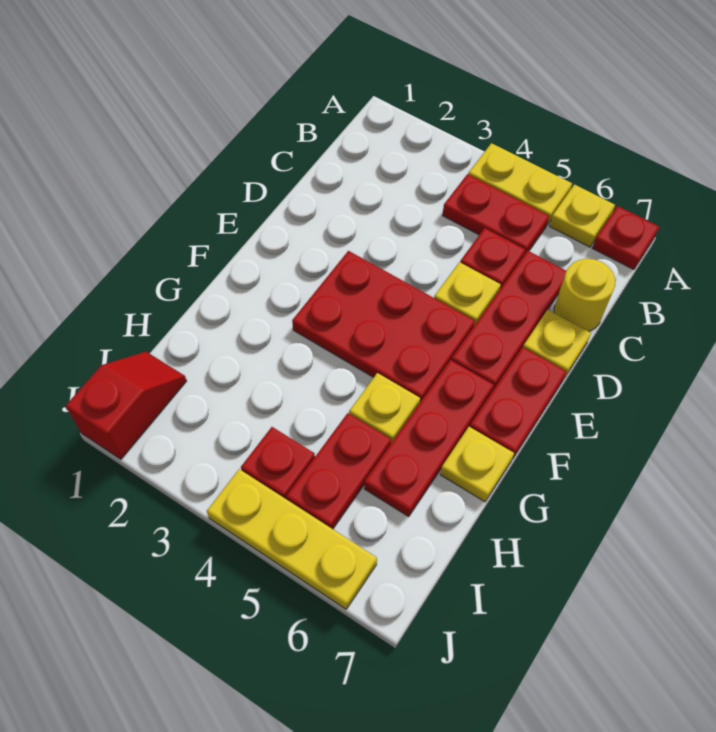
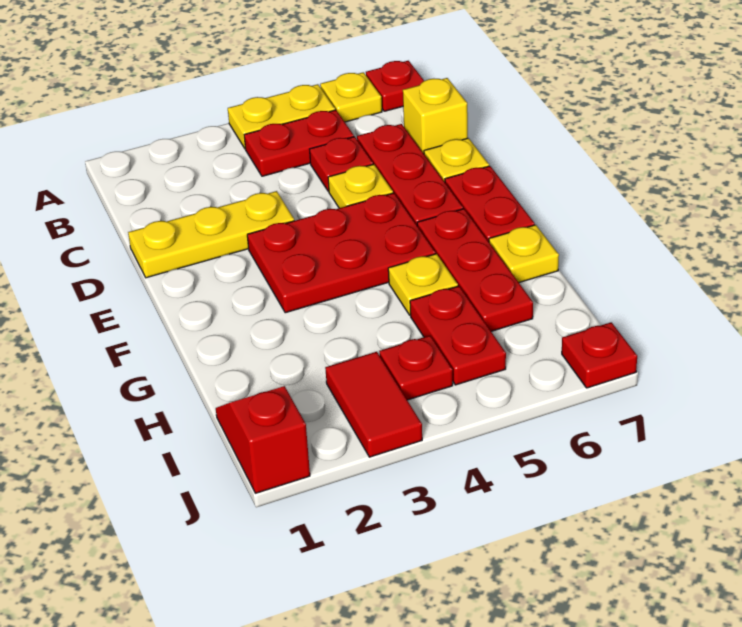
yellow 1x1 round brick [554,259,615,332] -> yellow 1x1 brick [403,78,468,153]
none -> red 1x2 tile [325,352,422,457]
yellow 1x3 plate [207,469,377,609] -> yellow 1x3 plate moved to [128,191,294,278]
none -> red 1x1 plate [562,322,637,388]

